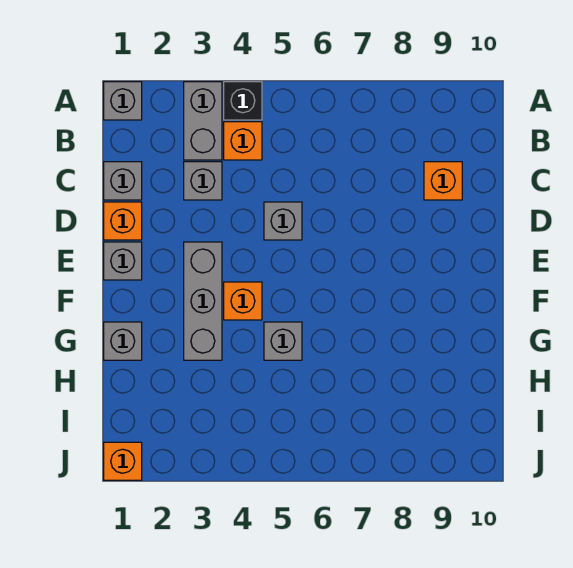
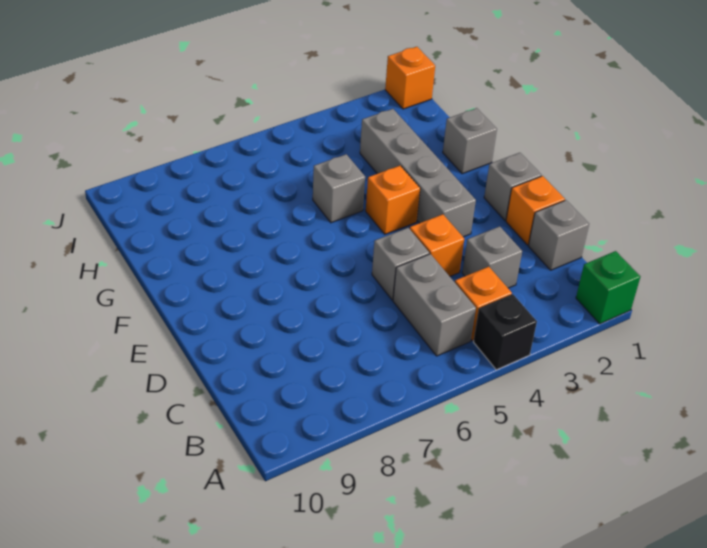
grey 1x1 brick [104,82,142,120] -> green 1x1 brick [576,251,640,324]
grey 1x2 brick [184,82,222,160] -> grey 1x2 brick moved to [393,254,476,356]
orange 1x1 brick [424,162,462,200] -> orange 1x1 brick moved to [410,214,464,276]
grey 1x3 brick [184,242,222,360] -> grey 1x4 brick [360,109,476,237]

